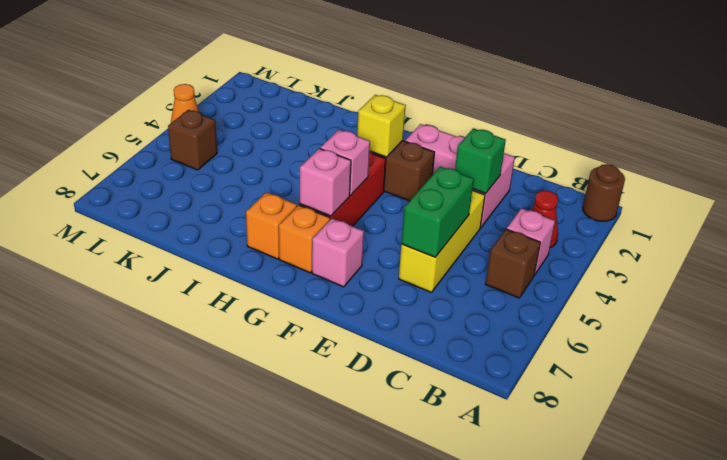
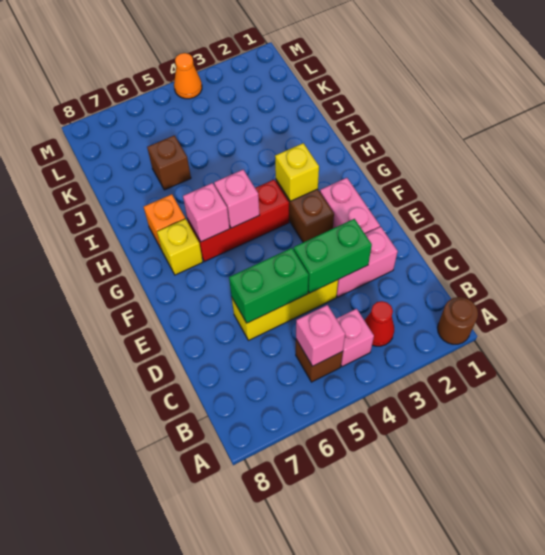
green 1x1 brick [455,128,506,194] -> green 1x2 brick [294,219,372,293]
pink 1x1 brick [312,218,364,287] -> pink 1x1 brick moved to [296,305,345,366]
orange 1x1 brick [279,205,330,273] -> yellow 1x1 brick [157,219,203,275]
brown 1x1 brick [168,110,217,170] -> brown 1x1 brick moved to [147,135,191,190]

